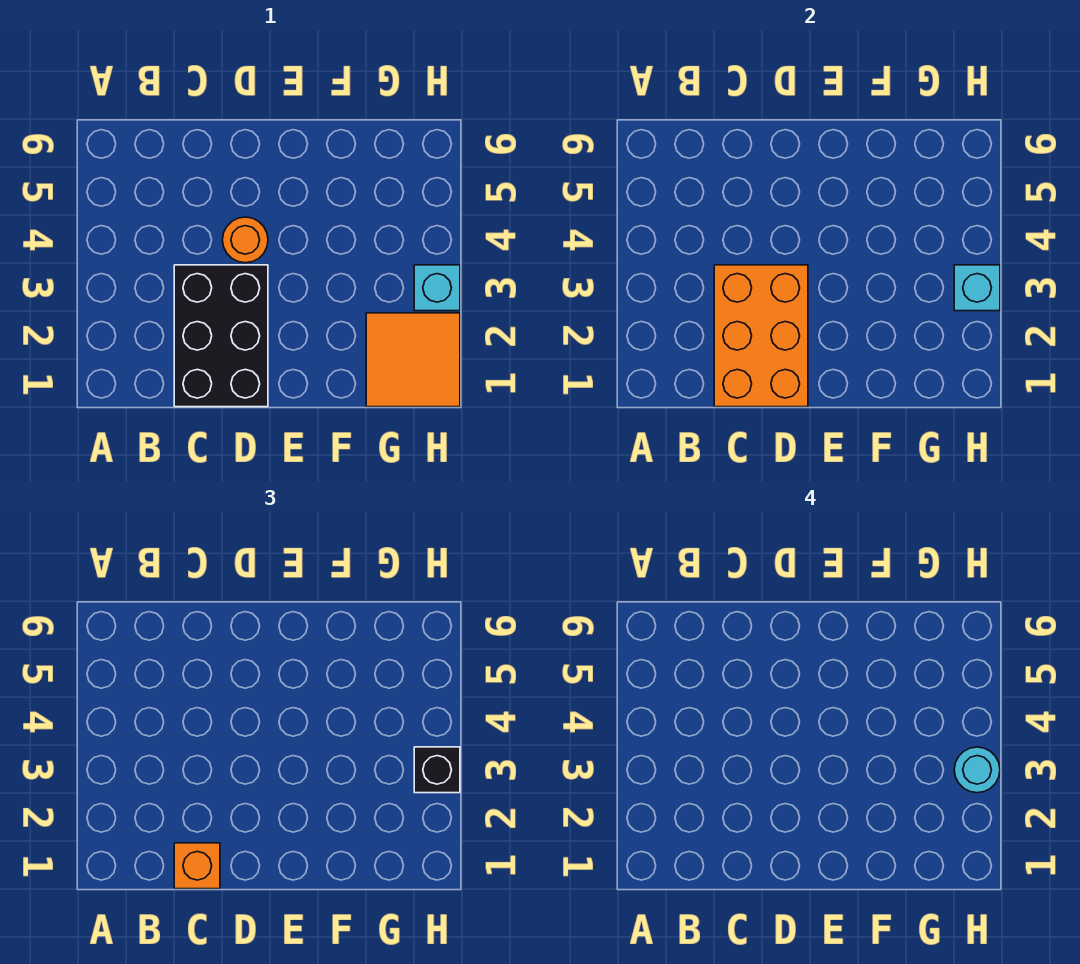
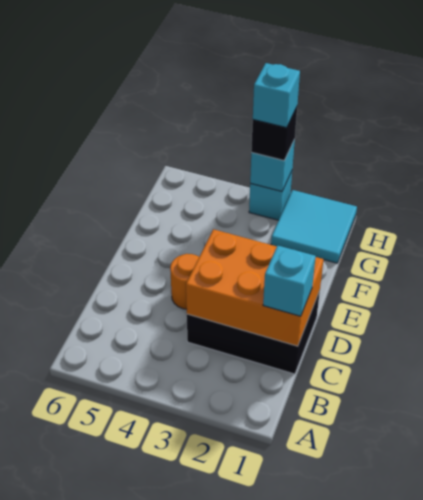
orange 1x1 brick [174,843,220,889] -> cyan 1x1 brick [263,246,316,316]
orange 2x2 tile [366,313,460,407] -> cyan 2x2 tile [271,190,357,263]
cyan 1x1 round brick [954,747,1000,793] -> cyan 1x1 brick [253,63,300,128]

